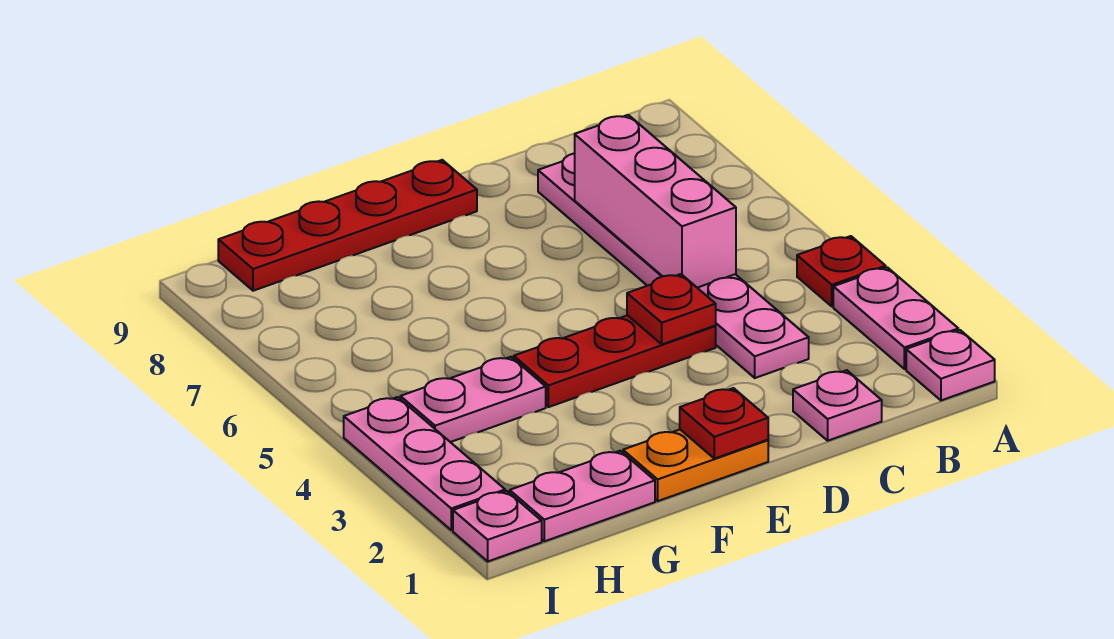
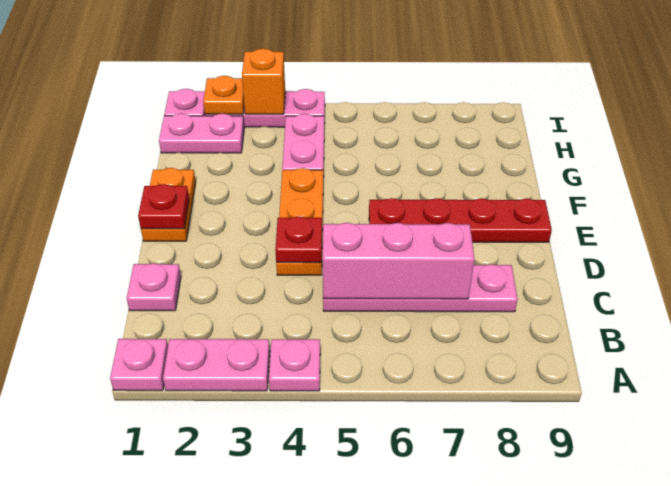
red 1x1 plate [797,236,886,306] -> pink 1x1 plate [269,339,320,391]
pink 1x6 plate [538,153,809,378] -> pink 1x4 plate [323,264,518,312]
red 1x3 plate [514,315,716,407] -> orange 1x3 plate [276,168,323,275]
red 1x4 plate [218,160,477,291] -> red 1x4 plate turned to [369,198,552,242]
pink 1x2 plate [510,451,655,541] -> pink 1x2 plate turned to [159,113,244,153]
none -> orange 1x1 plate [203,76,244,114]
none -> orange 1x1 brick [242,49,285,114]

